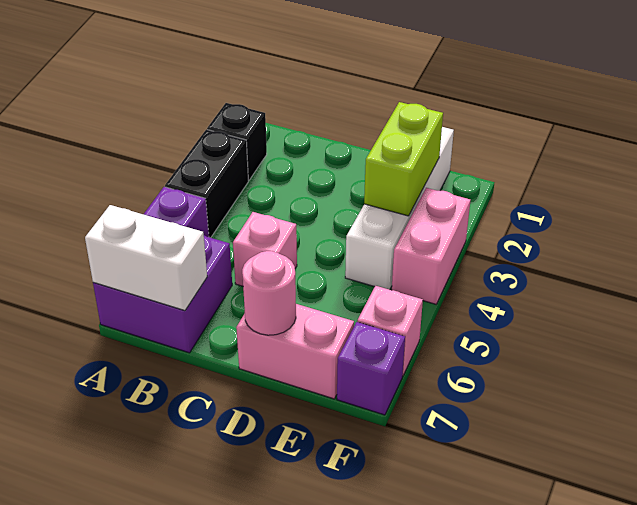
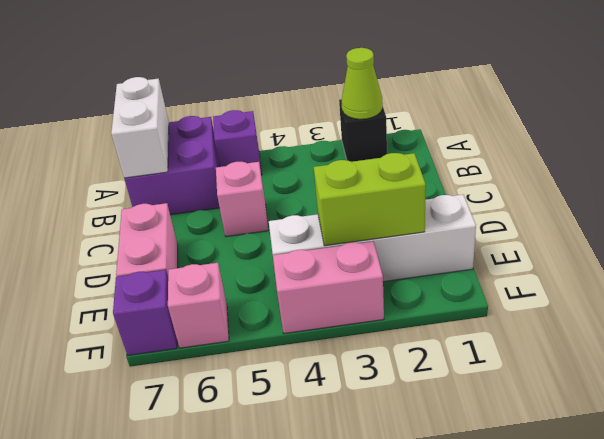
none -> lime 1x1 cone [342,48,383,119]
black 1x2 brick [165,129,248,238] -> none
pink 1x1 round brick [242,251,296,335] -> none

